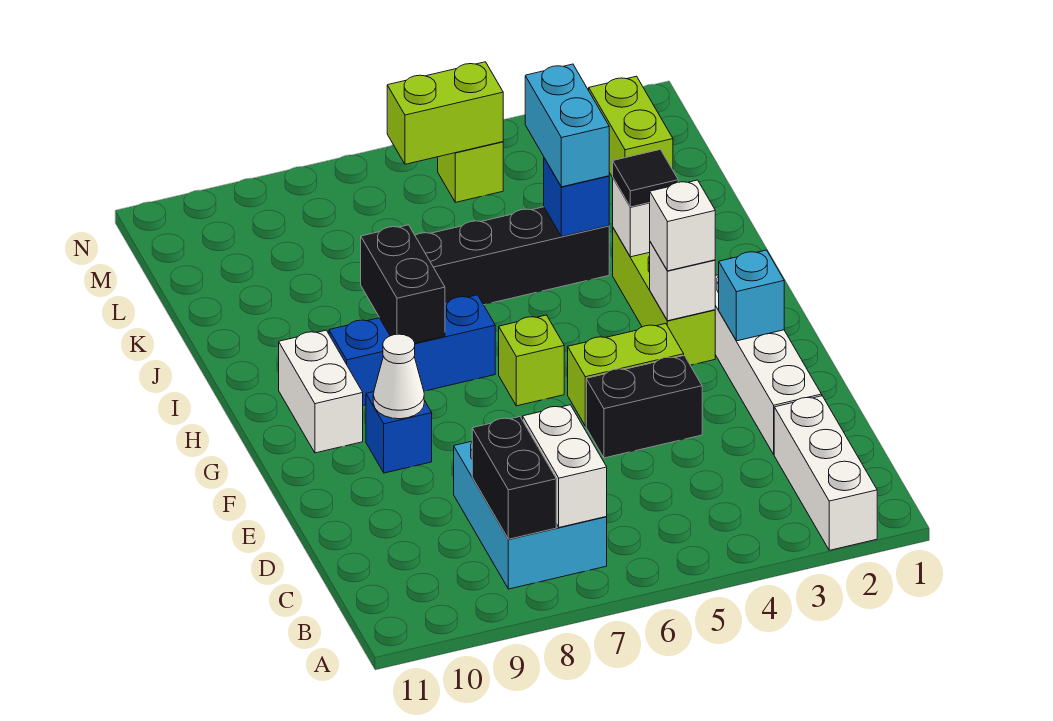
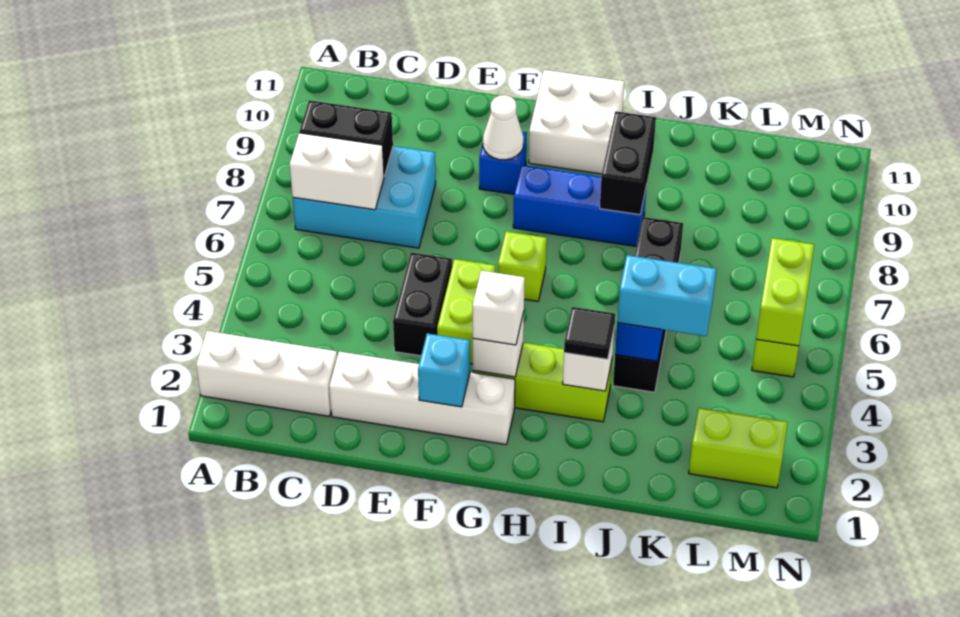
white 1x2 brick [279,330,363,453] -> white 2x2 brick [529,70,624,174]
blue 1x3 brick [329,295,495,405] -> blue 1x3 brick turned to [513,165,647,246]
black 1x2 brick [361,225,445,343] -> black 1x2 brick turned to [600,111,656,215]

